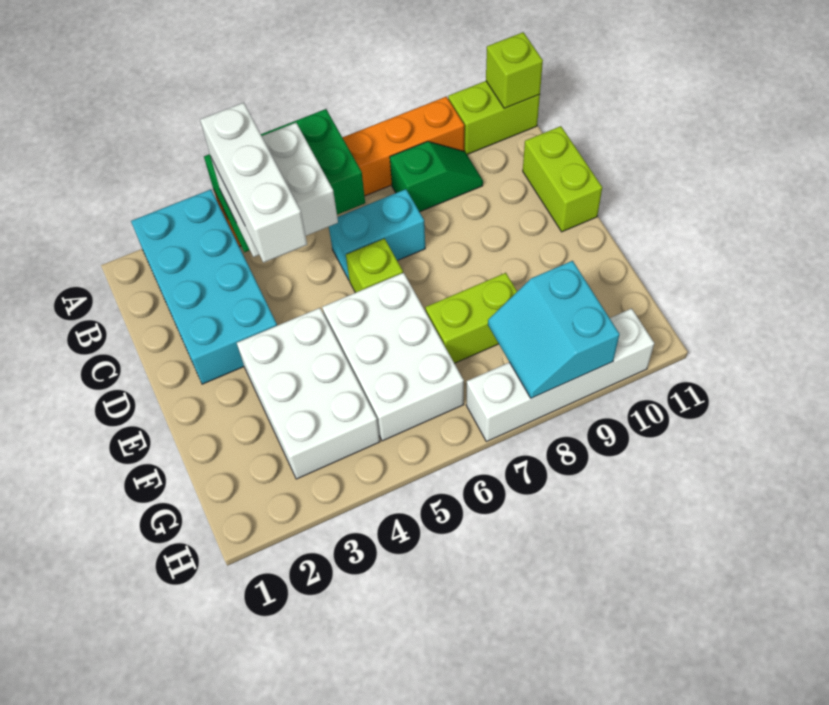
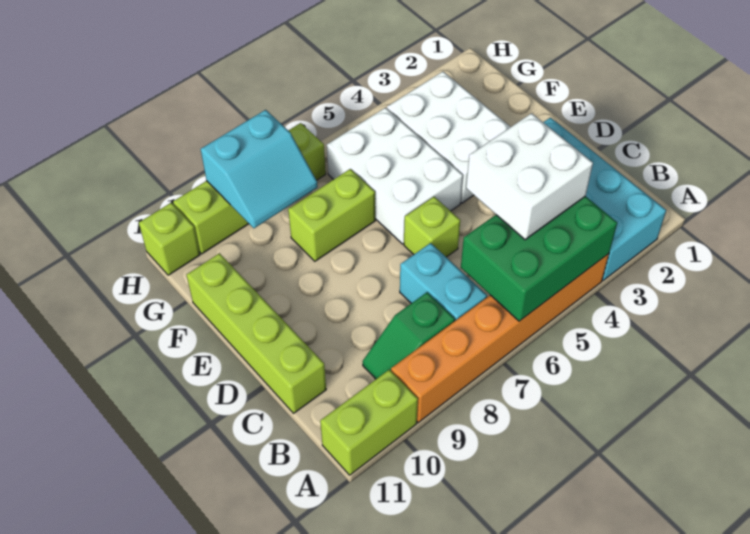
lime 1x1 brick [486,32,543,108] -> lime 1x1 brick moved to [139,203,200,275]
white 1x3 brick [200,103,307,263] -> none
cyan 1x2 brick [329,189,425,280] -> cyan 1x2 brick turned to [400,243,487,321]
lime 1x2 brick [523,126,602,232] -> lime 1x4 brick [187,253,326,413]
cyan 2x2 slope [488,261,620,398] -> cyan 2x2 slope turned to [201,110,318,228]
white 1x4 brick [466,308,654,442] -> lime 1x4 brick [173,123,326,254]

